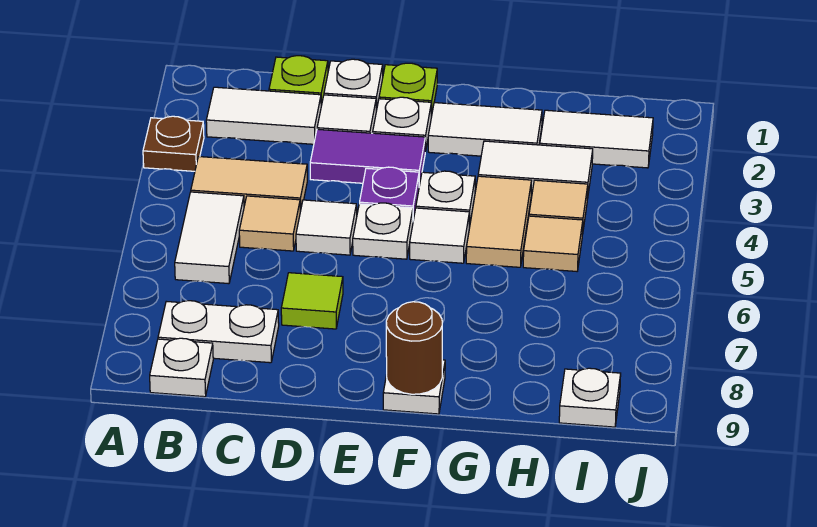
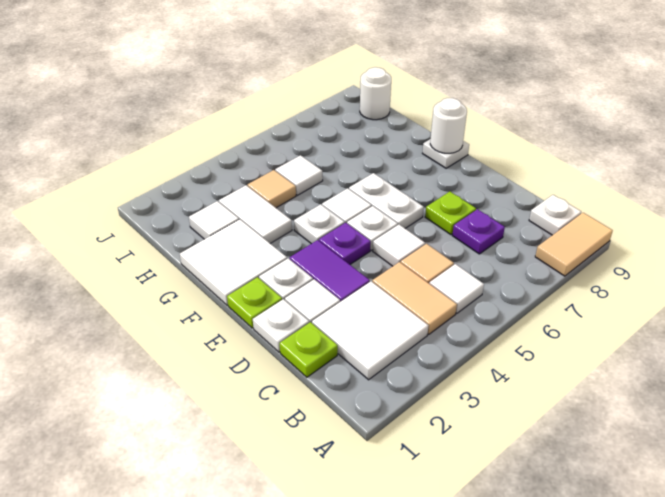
brown 1x1 plate [143,116,204,171] -> none
white 1x2 tile [206,87,321,144] -> white 2x2 tile [312,281,429,380]
white 1x2 tile [175,192,244,284] -> white 1x1 tile [429,264,484,314]
white 1x2 plate [158,301,279,363] -> white 1x2 plate moved to [349,173,424,229]
none -> purple 1x1 plate [452,209,505,254]
lime 1x1 tile [281,273,343,329] -> lime 1x1 plate [425,192,476,235]
white 1x2 tile [428,103,542,156] -> white 2x2 tile [180,219,287,305]
brown 1x1 round brick [386,302,442,394] -> white 1x1 round brick [430,98,467,153]
tan 1x2 tile [466,176,532,267] -> tan 1x2 tile moved to [535,213,613,276]
white 1x2 tile [540,110,653,168] -> white 1x1 tile [189,201,239,239]
tan 1x1 tile [523,216,583,271] -> white 1x1 tile [275,155,323,195]
white 1x1 plate [559,368,621,427] -> white 1x1 round brick [360,67,391,120]

